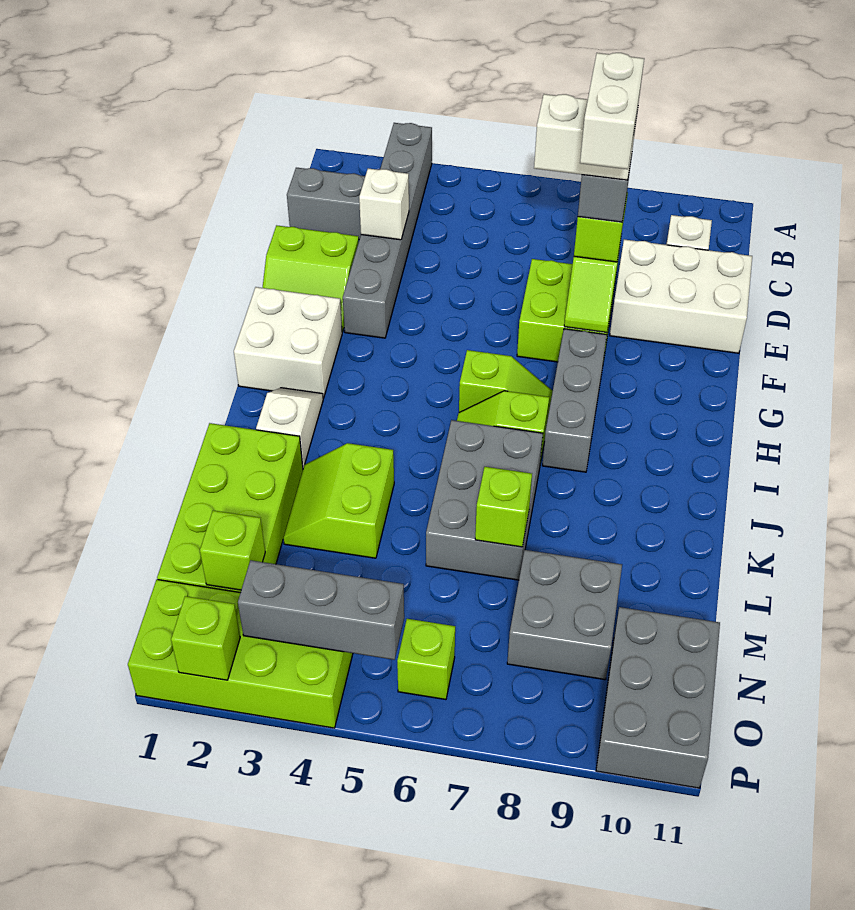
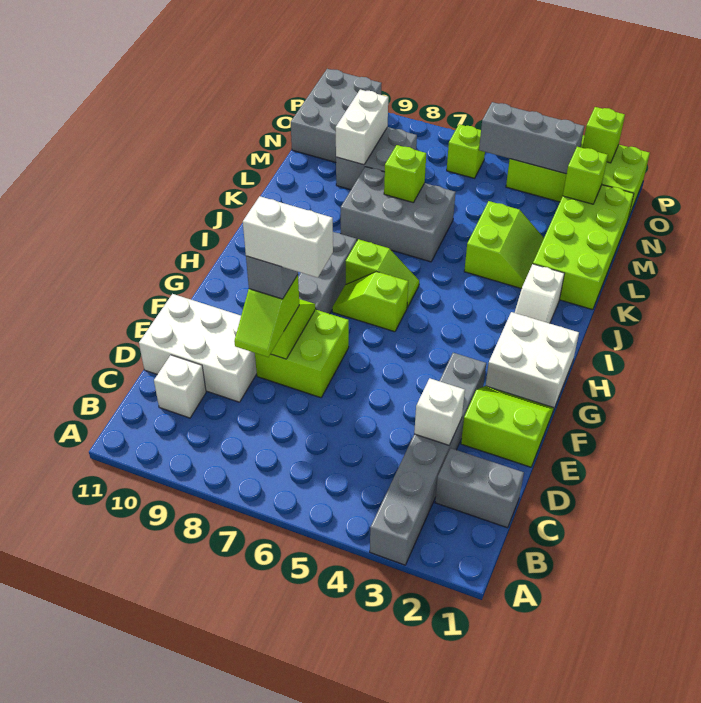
white 1x2 brick [580,53,644,169] -> white 1x2 brick moved to [336,90,388,165]
grey 2x3 brick [426,420,543,580] -> grey 2x3 brick turned to [341,167,456,262]

